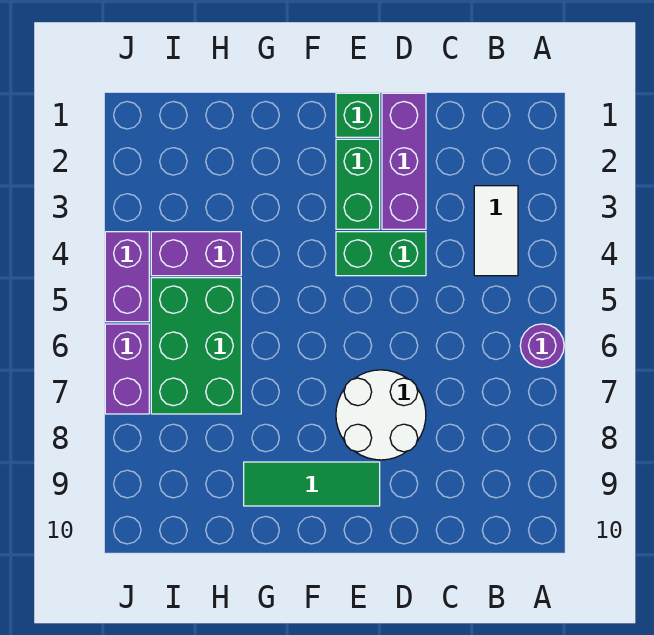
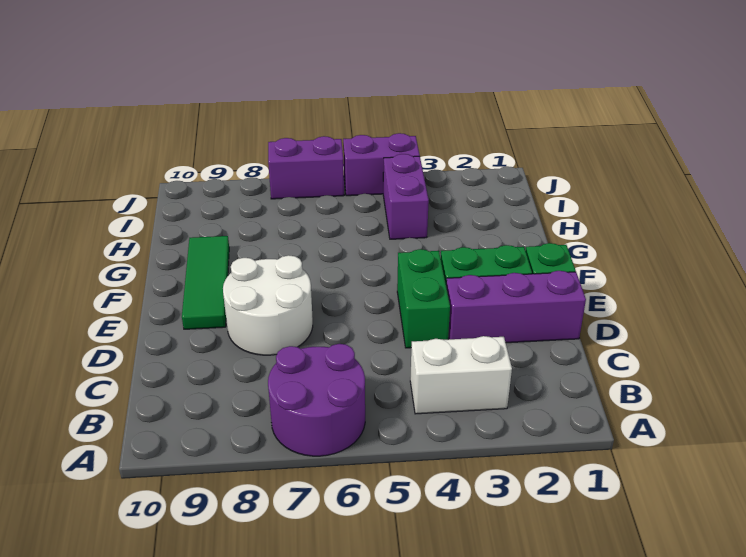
purple 1x1 round brick [520,324,564,368] -> purple 2x2 round brick [268,344,365,456]
white 1x2 tile [474,186,518,276] -> white 1x2 brick [410,336,512,414]
green 2x3 brick [151,278,241,414] -> none

